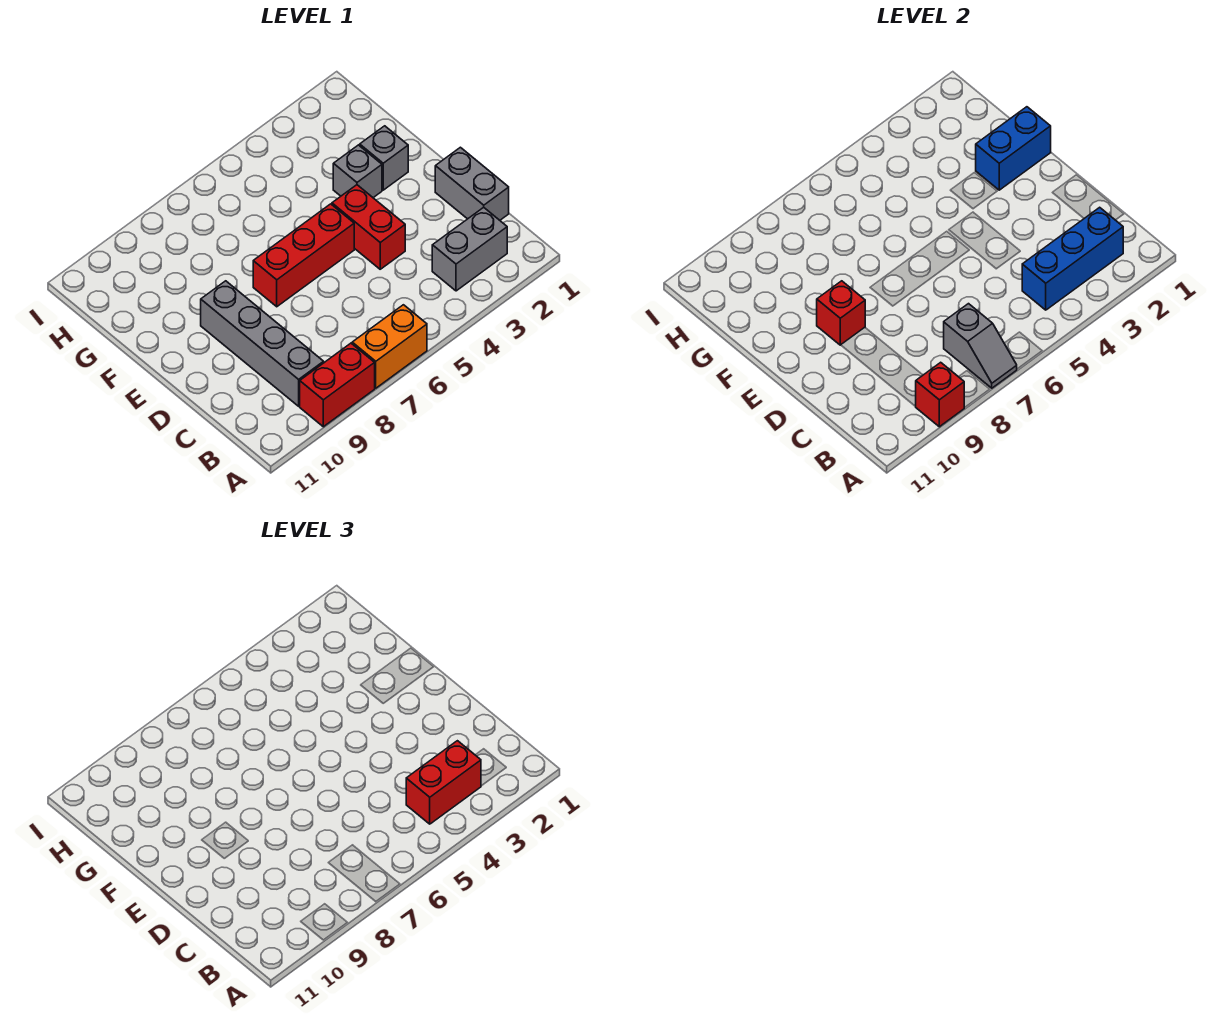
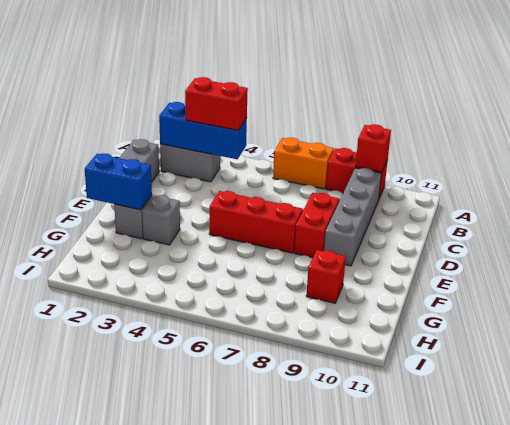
grey 1x2 slope [944,304,1017,388] -> none
red 1x2 brick [332,185,405,269] -> red 1x2 brick moved to [294,193,339,257]
red 1x1 brick [817,281,865,345] -> red 1x1 brick moved to [306,250,346,303]

